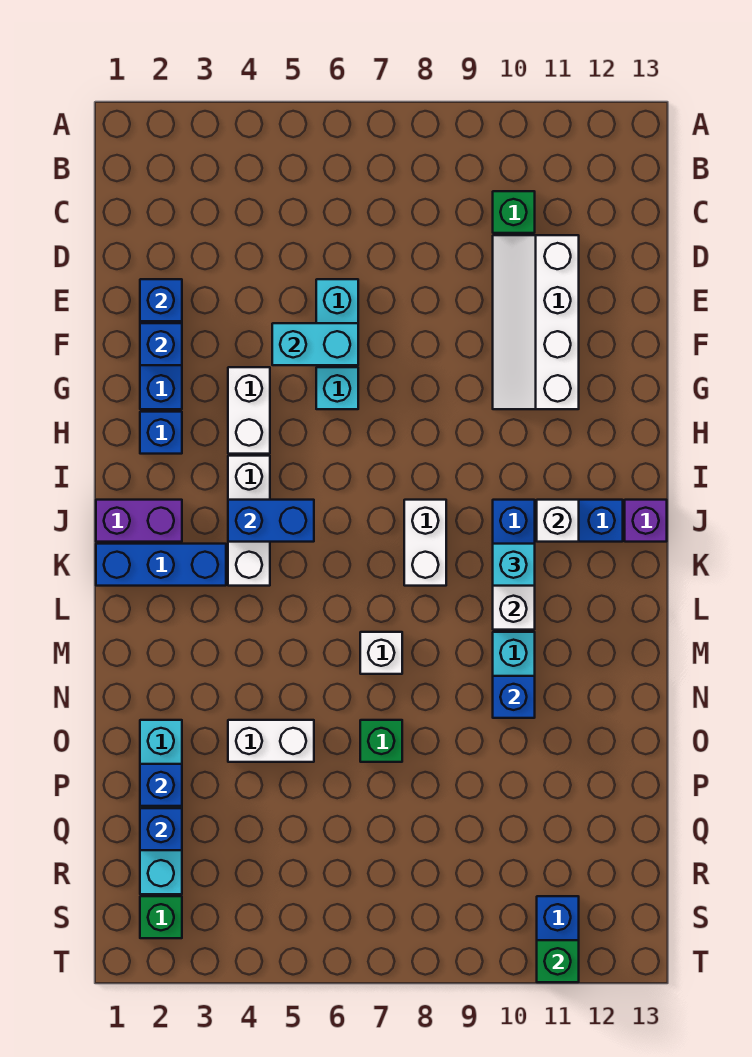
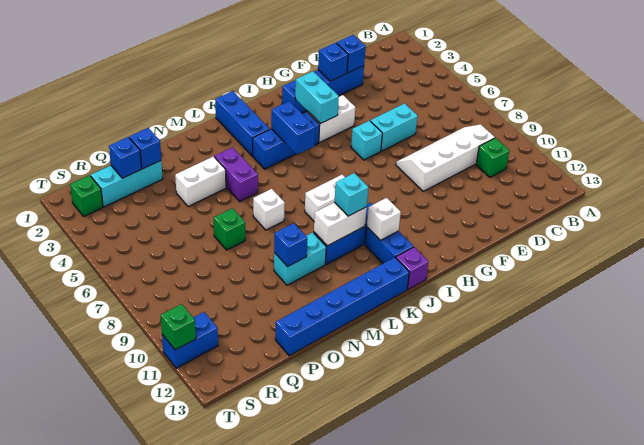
white 2x4 slope [493,235,579,409] -> white 2x4 slope moved to [396,124,495,191]
cyan 1x2 brick [272,323,358,365] -> cyan 1x2 brick moved to [295,71,339,124]
white 1x3 brick [228,456,270,586] -> blue 1x3 brick [253,112,320,169]
purple 1x2 brick [96,500,182,542] -> purple 1x2 brick moved to [214,147,258,201]
none -> blue 1x6 brick [275,257,409,356]
cyan 1x4 brick [140,720,182,894] -> cyan 1x3 brick [91,161,163,207]
white 1x2 brick [228,720,314,762] -> white 1x2 brick turned to [175,156,226,207]

